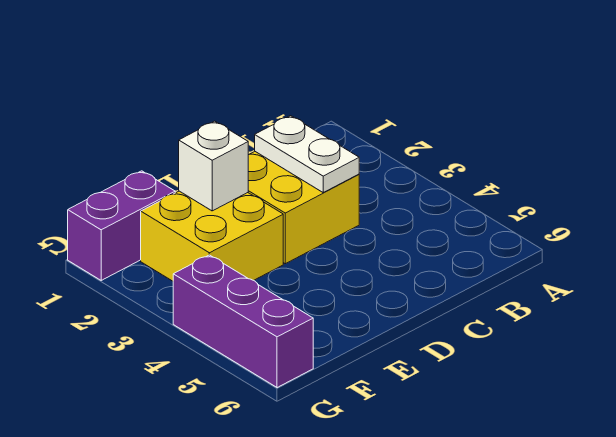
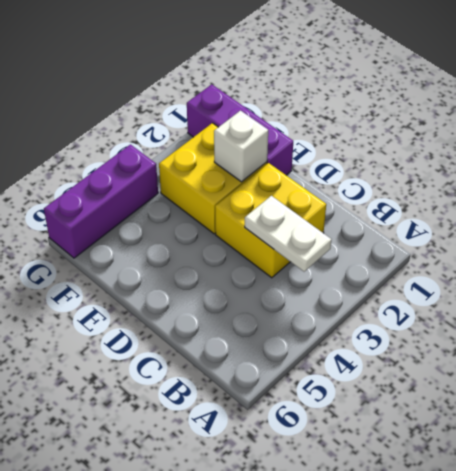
white 1x2 plate [255,116,359,192] -> white 1x2 plate turned to [245,196,331,272]
purple 1x2 brick [68,171,175,280] -> purple 1x3 brick [187,84,293,175]

